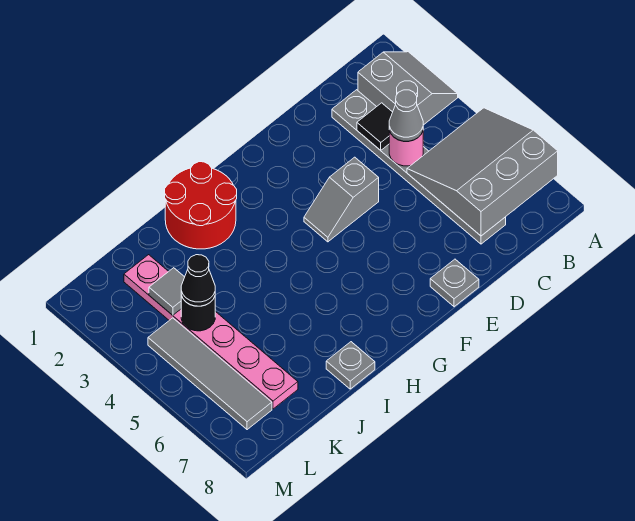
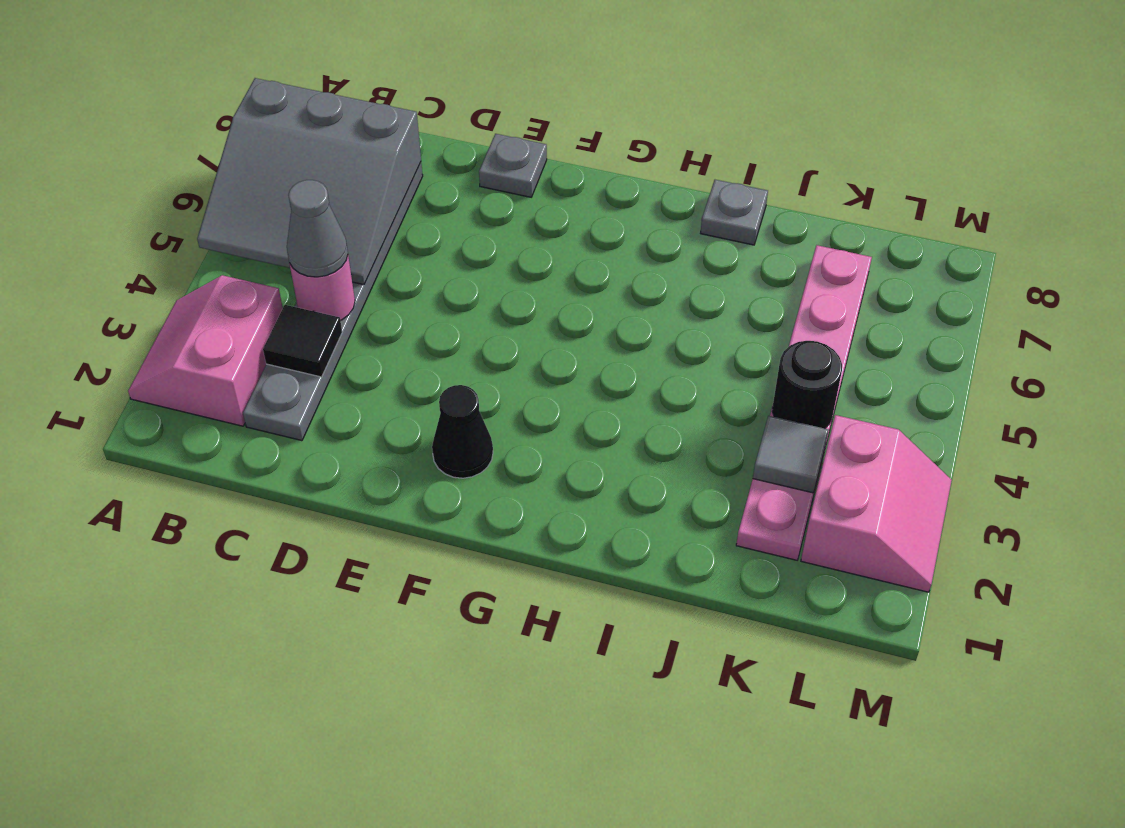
grey 2x2 slope [358,52,458,125] -> pink 2x2 slope [128,275,283,426]
grey 1x2 slope [304,157,379,242] -> none
red 2x2 round brick [165,162,237,249] -> none
black 1x1 cone [181,255,215,306] -> black 1x1 cone moved to [432,385,493,478]
none -> pink 2x2 slope [801,415,952,592]
grey 1x4 tile [148,318,272,430] -> none

